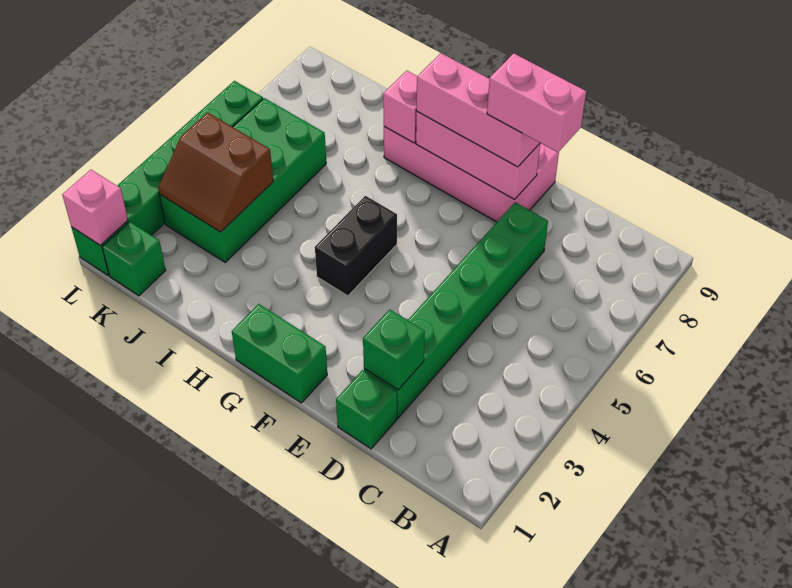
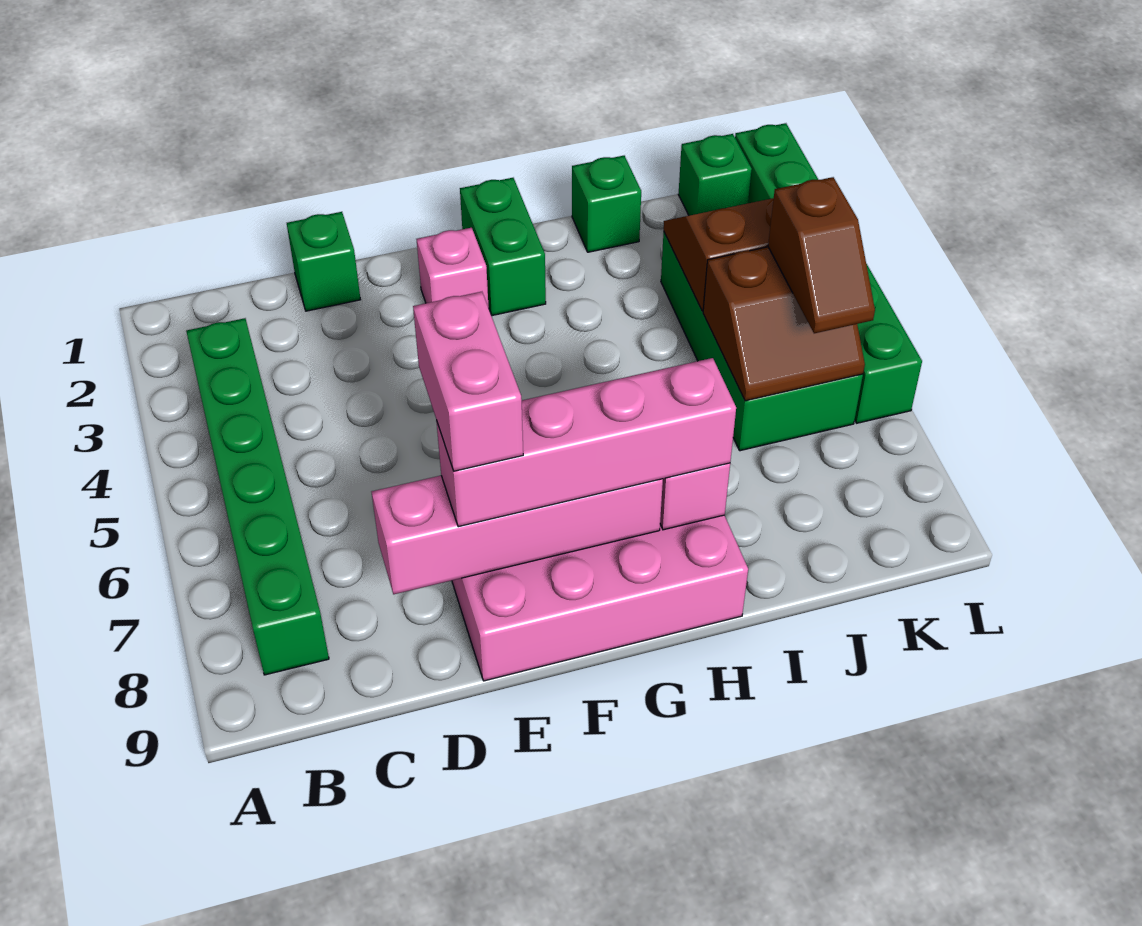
green 1x6 brick [364,202,548,418] -> green 1x6 brick moved to [186,318,329,675]
green 1x1 brick [363,309,425,390] -> green 1x1 brick moved to [572,156,641,252]
pink 1x2 brick [487,53,586,152] -> pink 1x2 brick turned to [413,292,523,471]
pink 1x3 brick [416,112,540,200] -> pink 1x4 brick [372,476,663,594]
pink 1x3 brick [416,53,540,167] -> pink 1x4 brick [436,358,736,527]
green 1x2 brick [232,304,327,403] -> green 1x2 brick turned to [460,178,546,316]
black 1x2 brick [315,196,397,296] -> none
none -> brown 2x2 slope [703,247,865,401]
none -> brown 1x2 slope [768,177,875,333]
pink 1x1 brick [62,170,128,245] -> pink 1x1 brick moved to [417,228,489,308]

